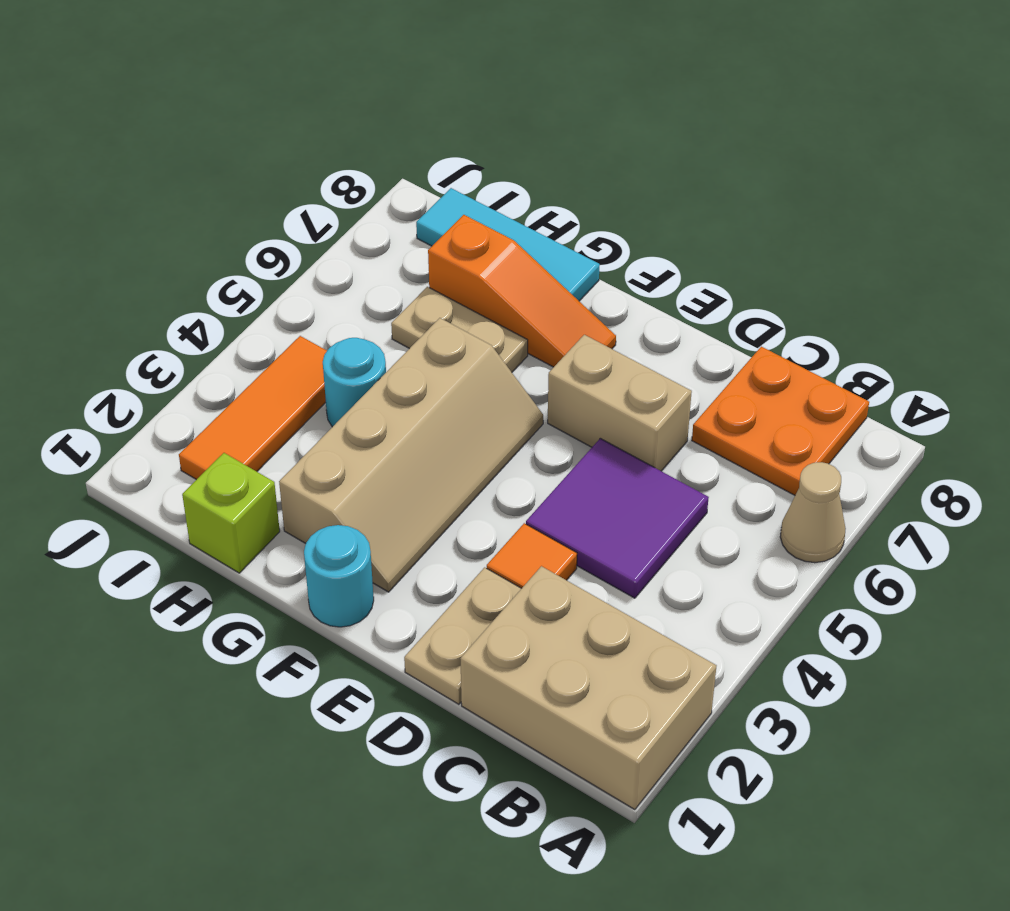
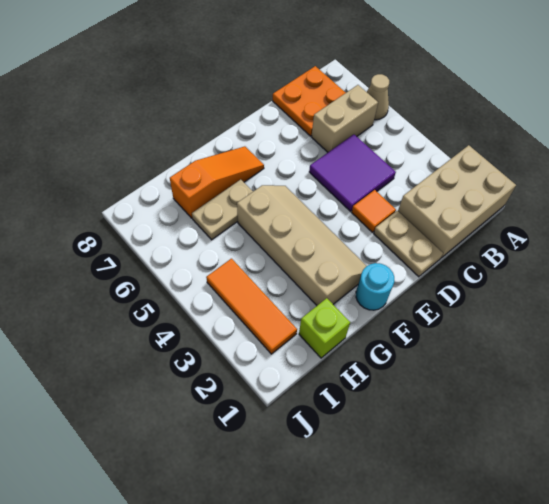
tan 1x2 brick [548,335,692,471] -> tan 1x2 brick moved to [312,85,378,152]
cyan 1x3 tile [416,188,600,301] -> none
cyan 1x1 round brick [323,338,386,427] -> none

